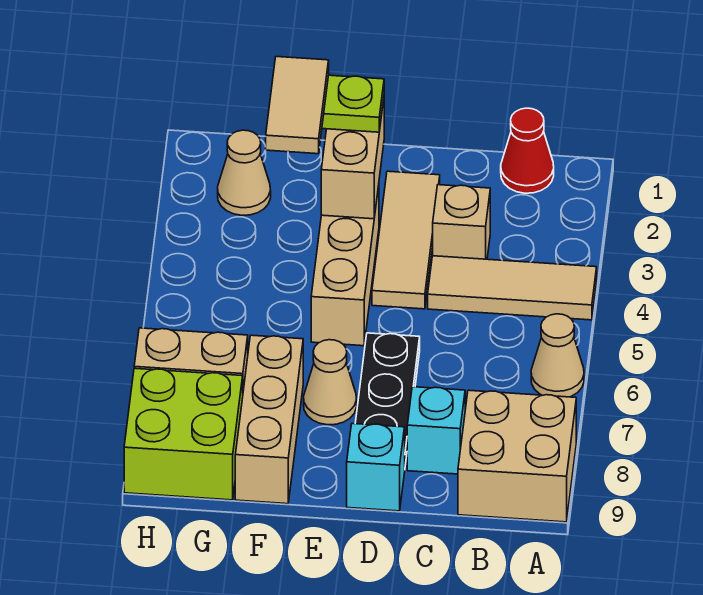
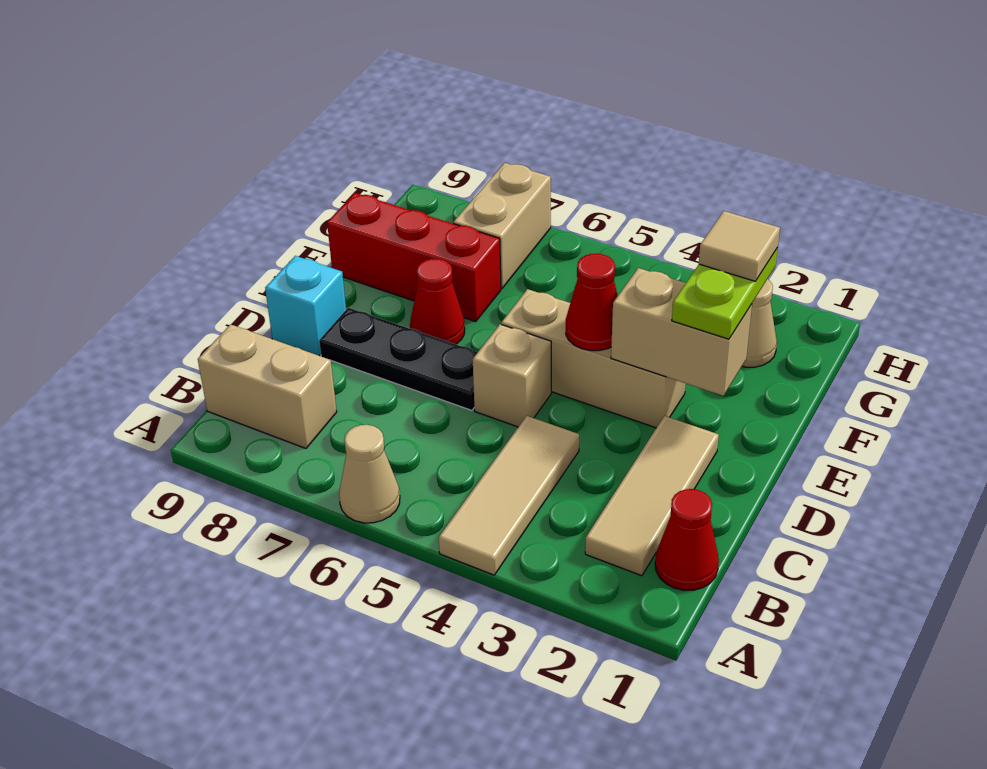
tan 2x2 brick [458,390,576,522] -> tan 1x2 brick [198,324,337,448]
tan 1x1 brick [433,185,490,259] -> tan 1x1 brick moved to [473,324,551,427]
cyan 1x1 brick [407,387,465,474] -> none
tan 1x3 tile [372,171,440,309] -> tan 1x3 tile turned to [585,416,719,576]
none -> red 1x1 cone [566,253,618,351]
tan 1x1 cone [304,340,357,425] -> red 1x1 cone [410,259,465,344]
tan 1x2 tile [266,57,329,154] -> tan 1x1 tile [699,211,780,281]
tan 1x3 brick [235,335,303,504] -> red 1x3 brick [327,193,501,322]
lime 2x2 brick [124,368,243,500] -> none

